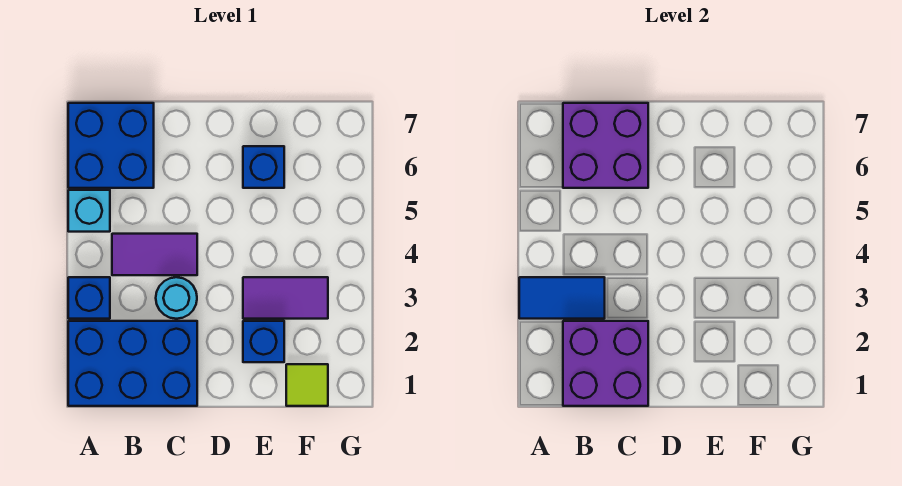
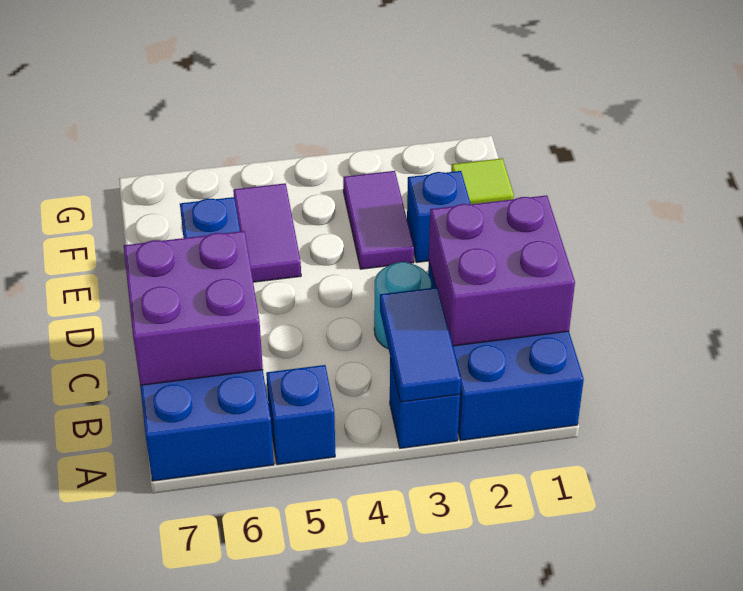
cyan 1x1 brick [68,190,110,232] -> blue 1x1 brick [266,365,335,465]
purple 1x2 tile [112,234,197,275] -> purple 1x2 tile moved to [233,183,301,282]

